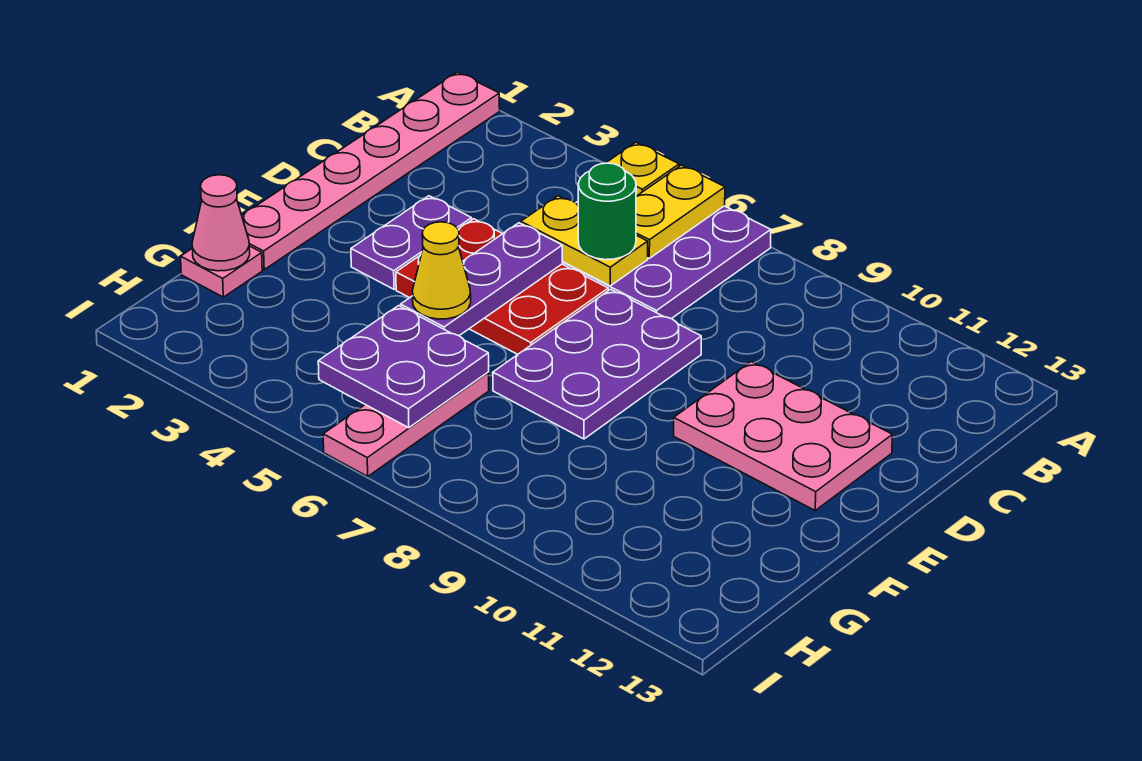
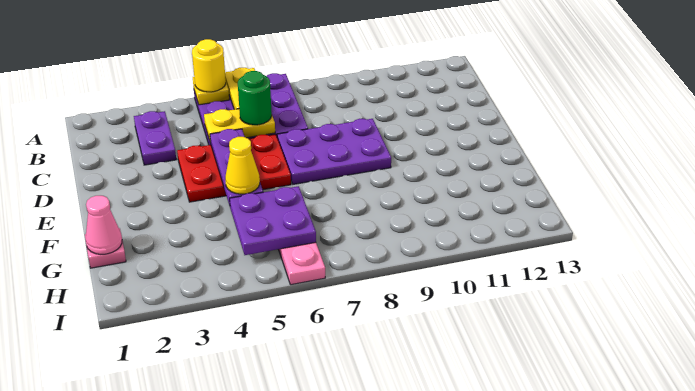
pink 1x6 plate [242,72,500,269] -> none
none -> yellow 1x1 round brick [192,39,226,92]
purple 1x2 plate [351,196,472,289] -> purple 1x2 plate moved to [134,111,176,165]
purple 2x3 plate [493,289,701,439] -> purple 2x3 plate turned to [277,119,391,184]
pink 2x3 plate [674,362,892,510] -> none

